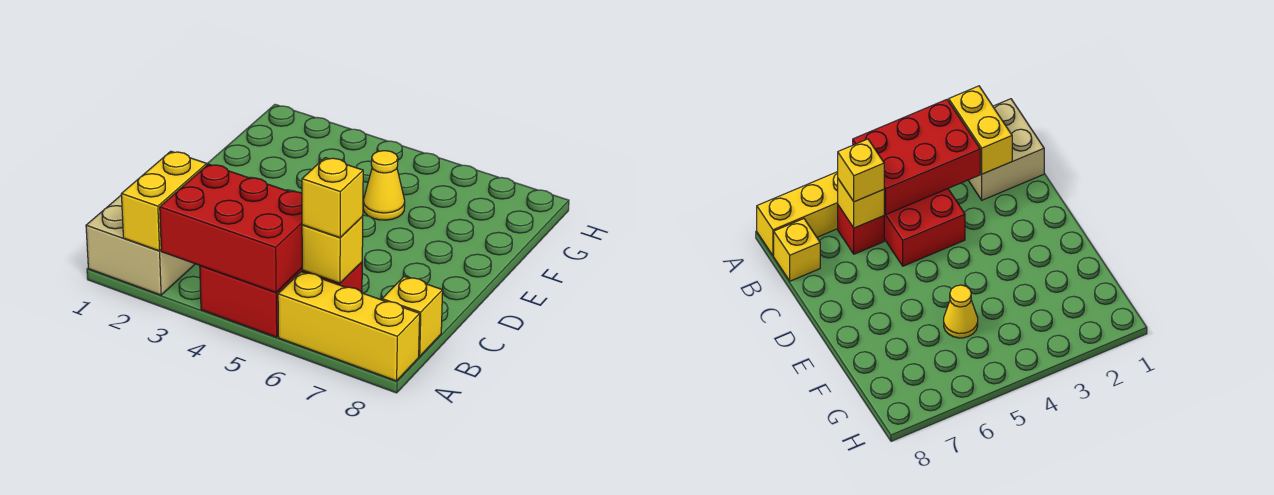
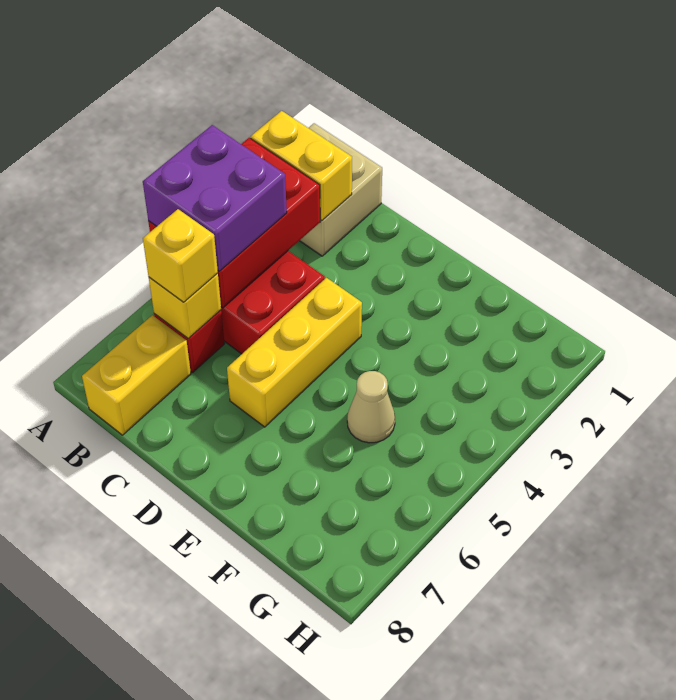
none -> purple 2x2 brick [143,125,287,271]
yellow 1x3 brick [278,272,420,381] -> yellow 1x3 brick moved to [227,278,362,427]
yellow 1x1 brick [382,276,443,356] -> yellow 1x2 brick [82,315,191,435]
yellow 1x1 cone [363,151,405,220] -> tan 1x1 cone [347,371,395,443]

